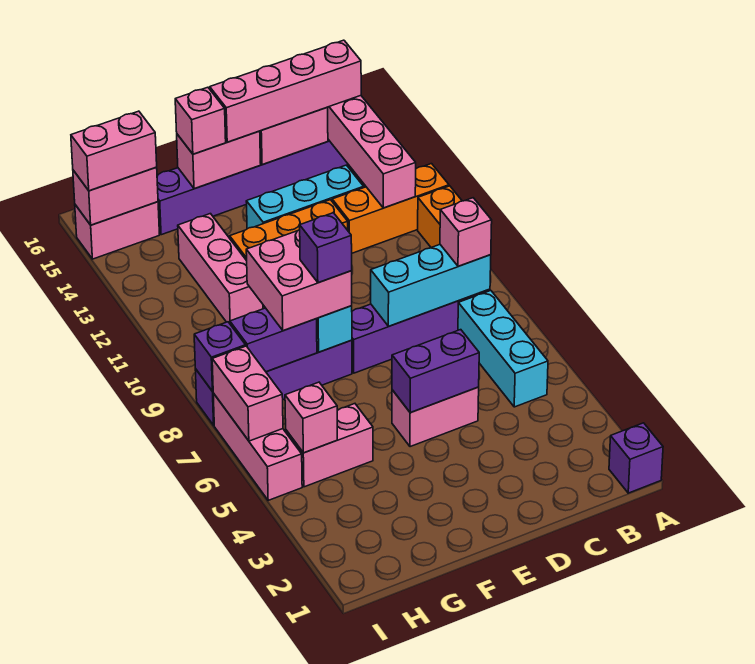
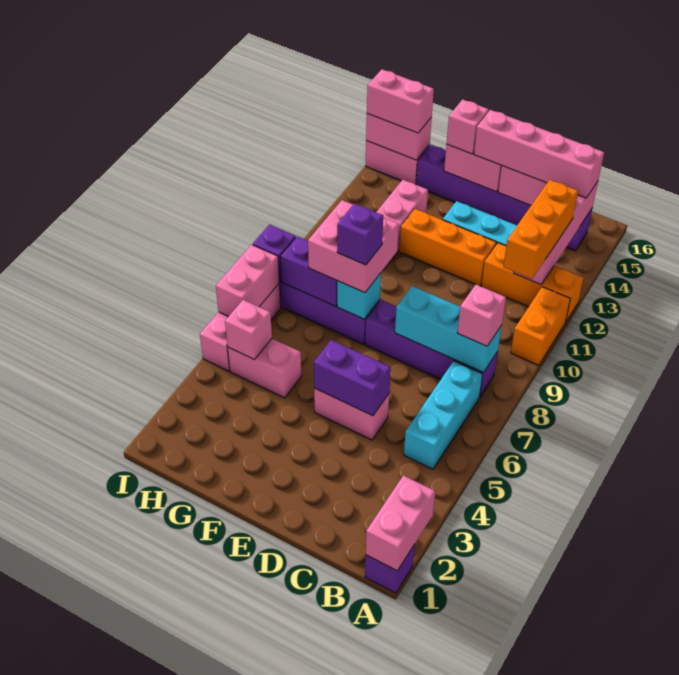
none -> pink 1x2 brick [366,476,435,571]
none -> orange 1x3 brick [503,180,578,279]

